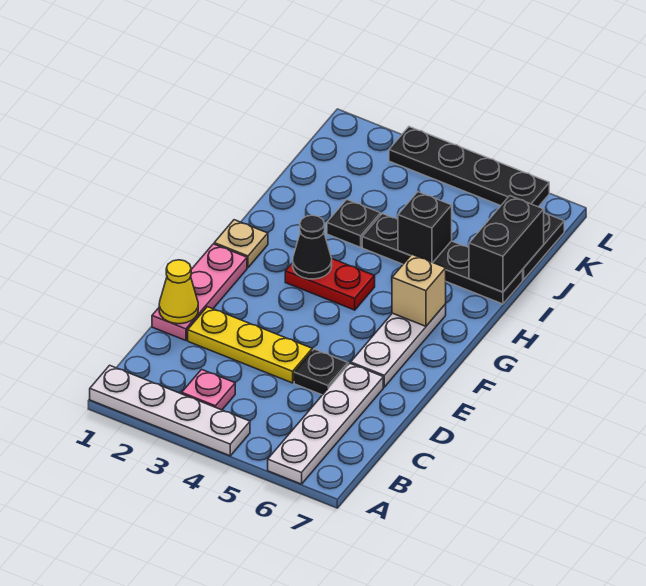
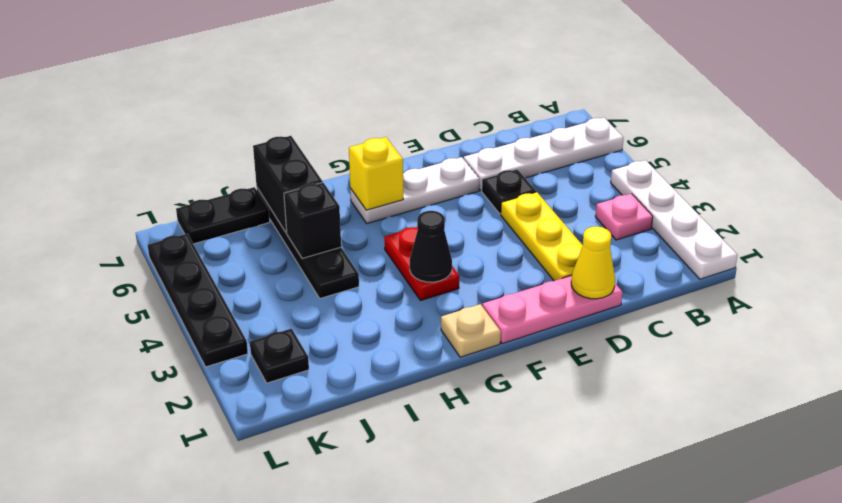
tan 1x1 brick [392,255,446,326] -> yellow 1x1 brick [349,137,403,210]
black 1x1 plate [327,199,380,247] -> black 1x1 plate moved to [250,329,309,383]
black 1x2 brick [469,196,544,292] -> black 1x2 brick turned to [253,136,323,233]

